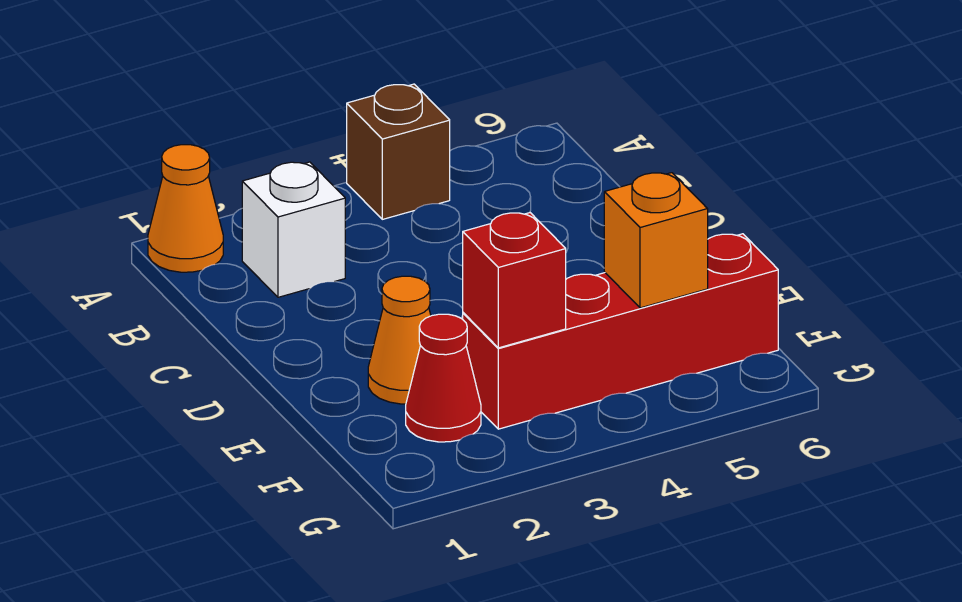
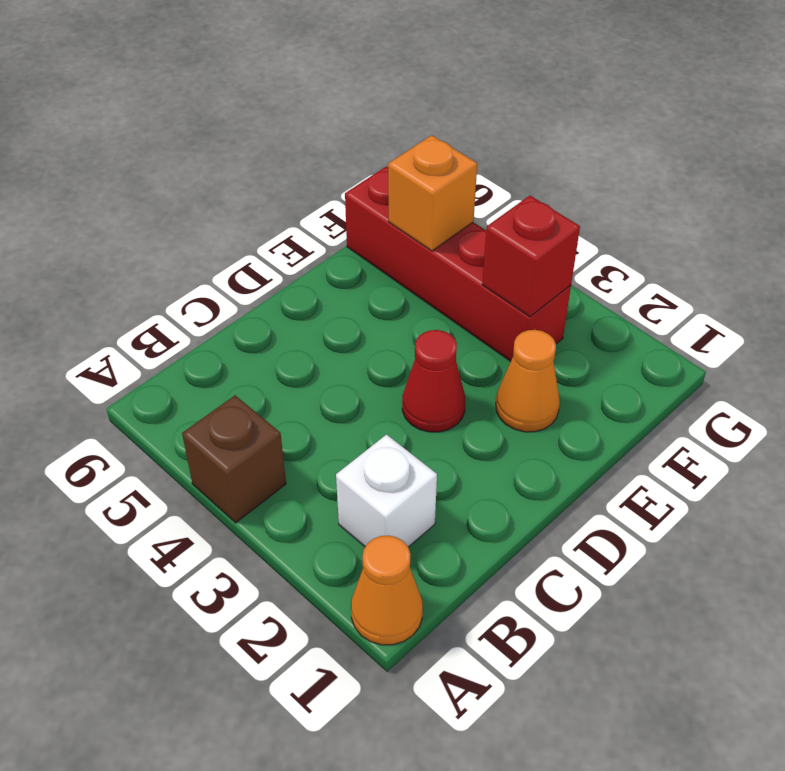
red 1x1 cone [406,314,481,442] -> red 1x1 cone moved to [402,330,465,432]

